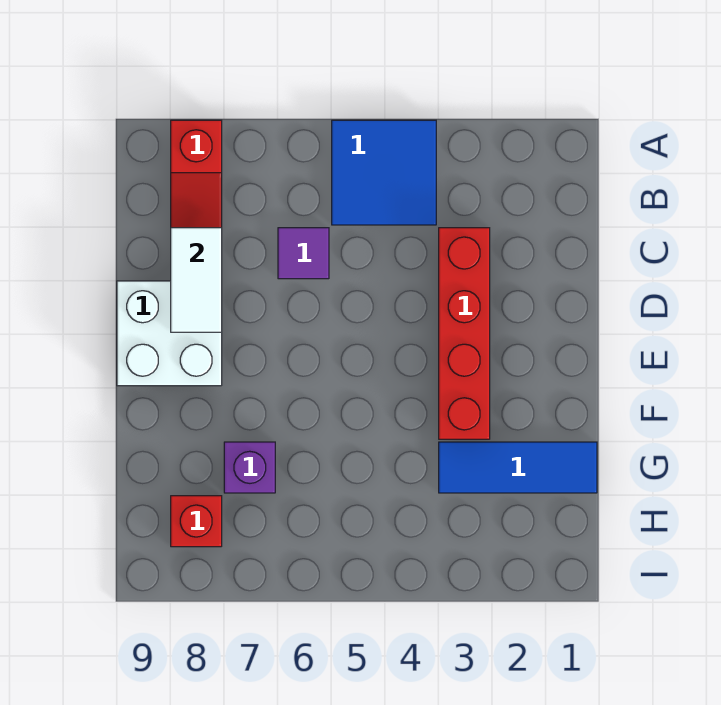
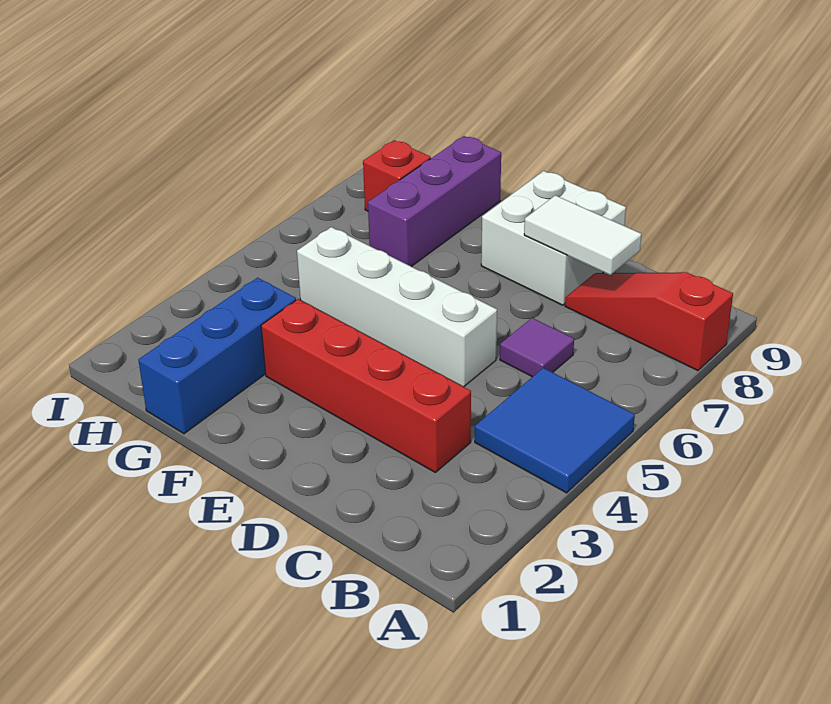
none -> white 1x4 brick [297,227,497,387]
blue 1x3 tile [439,442,597,493] -> blue 1x3 brick [138,278,296,434]
purple 1x1 brick [224,442,275,493] -> purple 1x3 brick [368,136,501,267]

